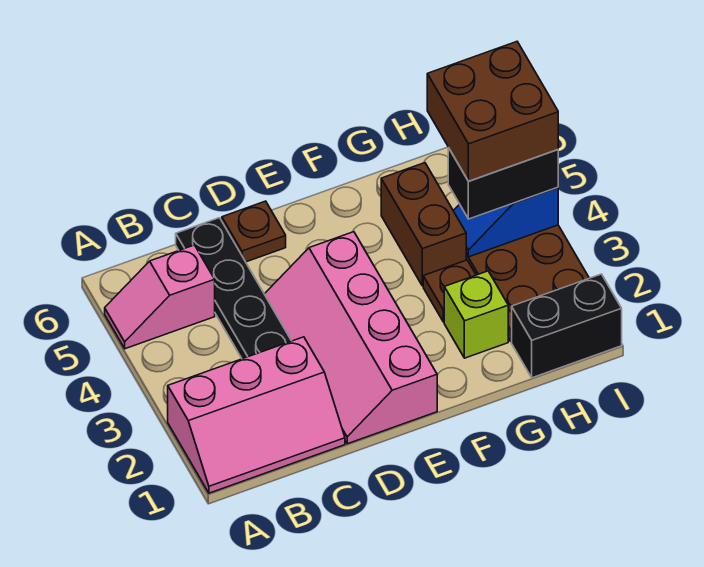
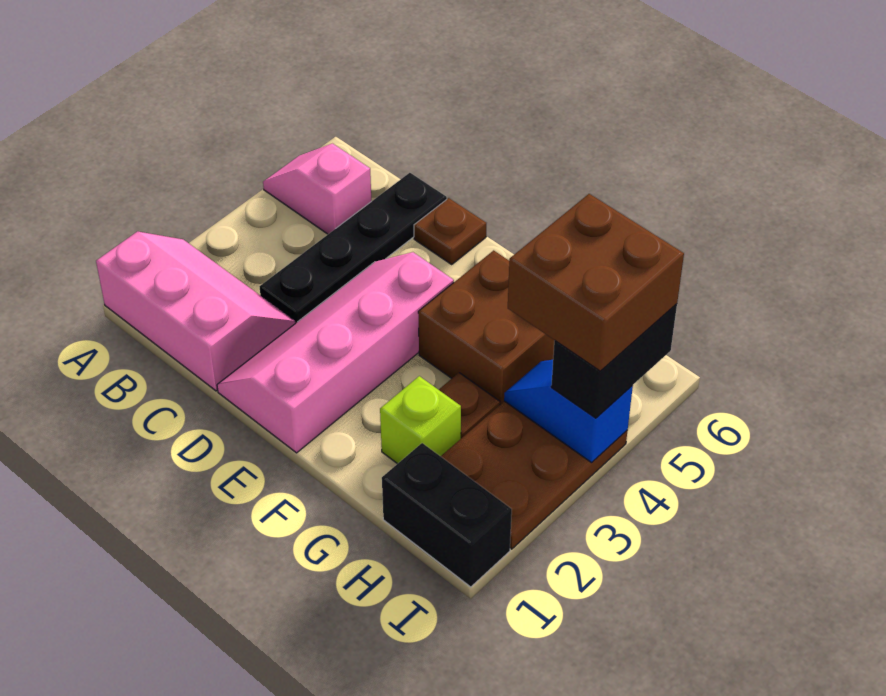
pink 2x3 slope [168,337,345,493] -> pink 2x3 slope turned to [96,231,295,391]
brown 1x2 brick [381,163,466,286] -> brown 2x2 brick [418,250,555,404]
black 1x2 brick [448,148,558,219] -> black 1x2 brick turned to [551,304,677,418]

